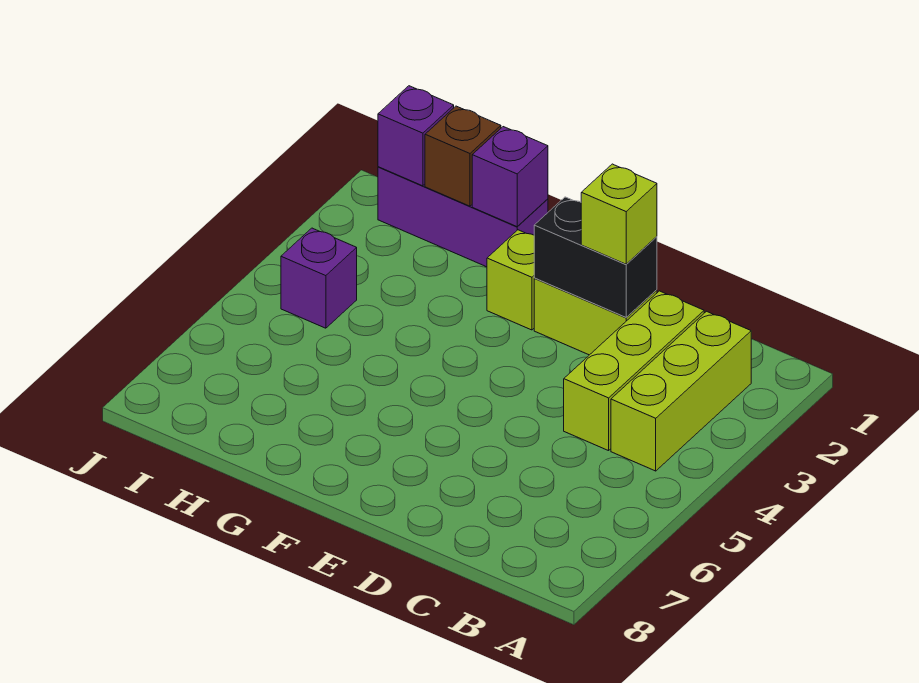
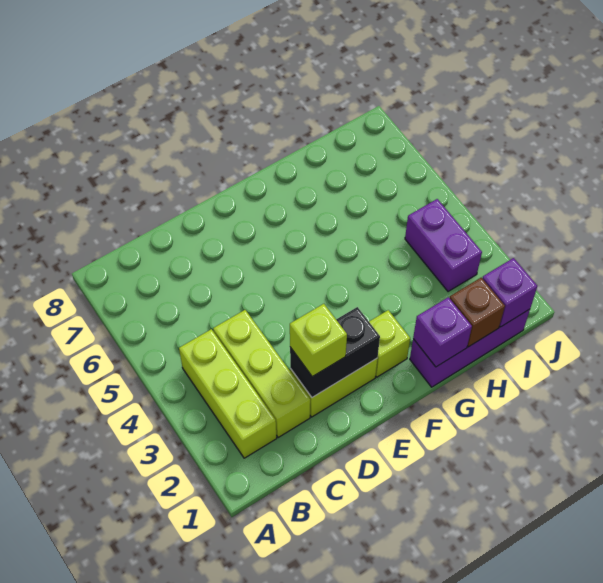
purple 1x1 brick [281,228,357,328] -> purple 1x2 brick [405,199,482,292]

